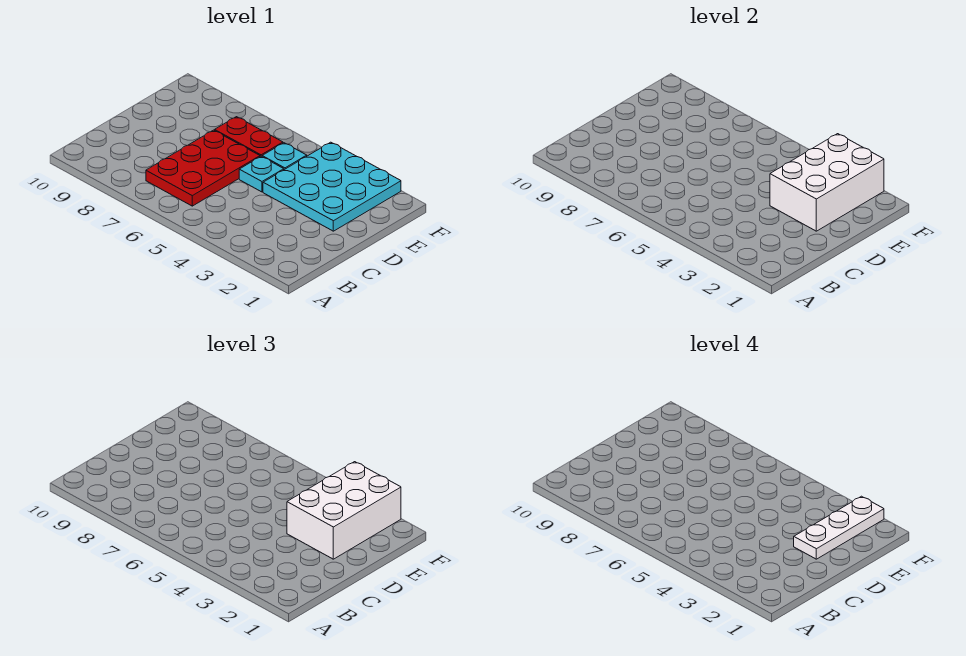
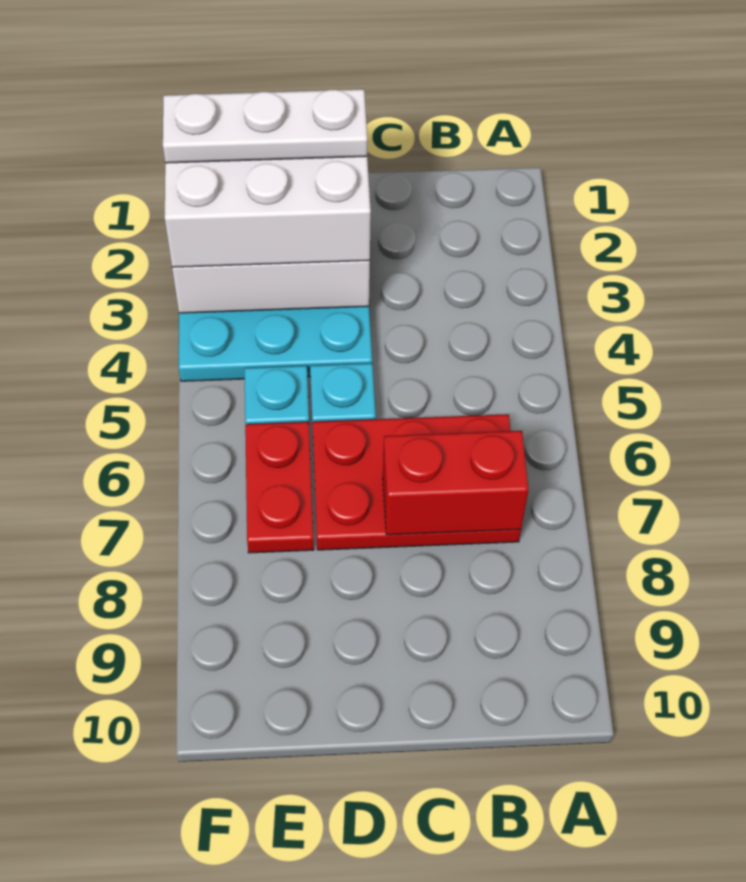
none -> red 1x2 brick [383,431,529,535]

